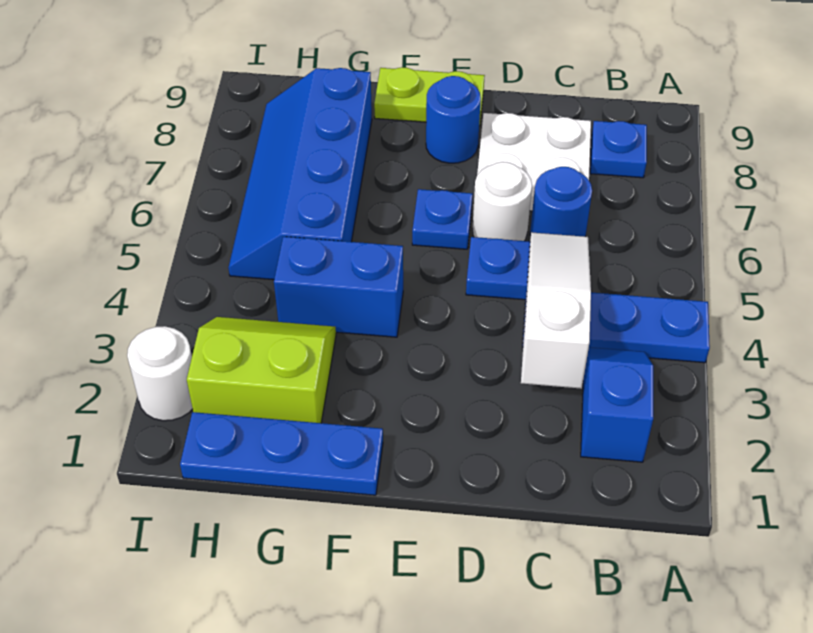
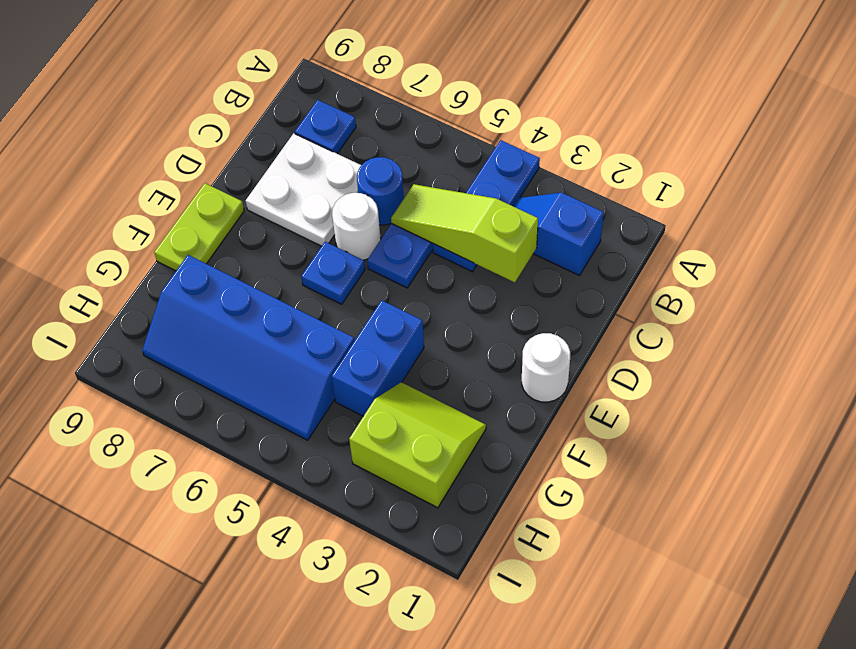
white 1x3 slope [521,232,591,389] -> lime 1x3 slope [391,184,538,282]
blue 1x1 round brick [426,76,481,163] -> none
blue 1x3 plate [180,412,383,495] -> none
lime 2x2 slope [187,317,336,423] -> lime 2x2 slope turned to [349,382,486,508]
white 1x1 round brick [127,326,193,421] -> white 1x1 round brick moved to [522,333,570,402]

